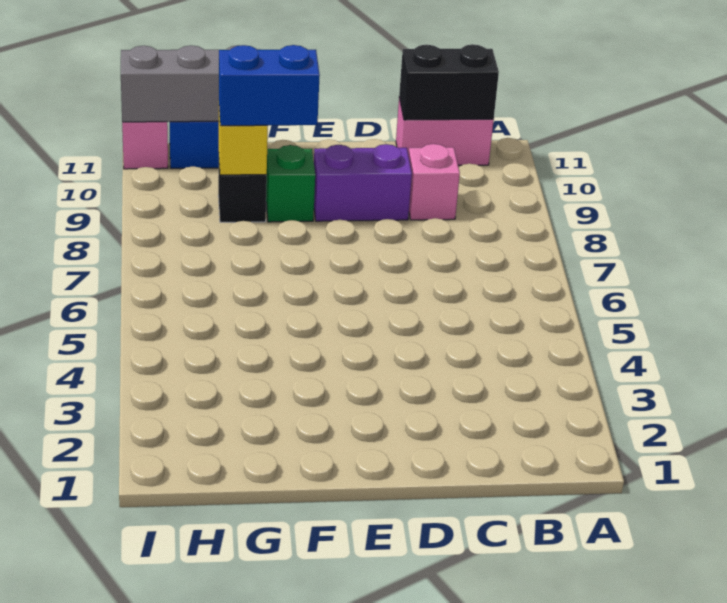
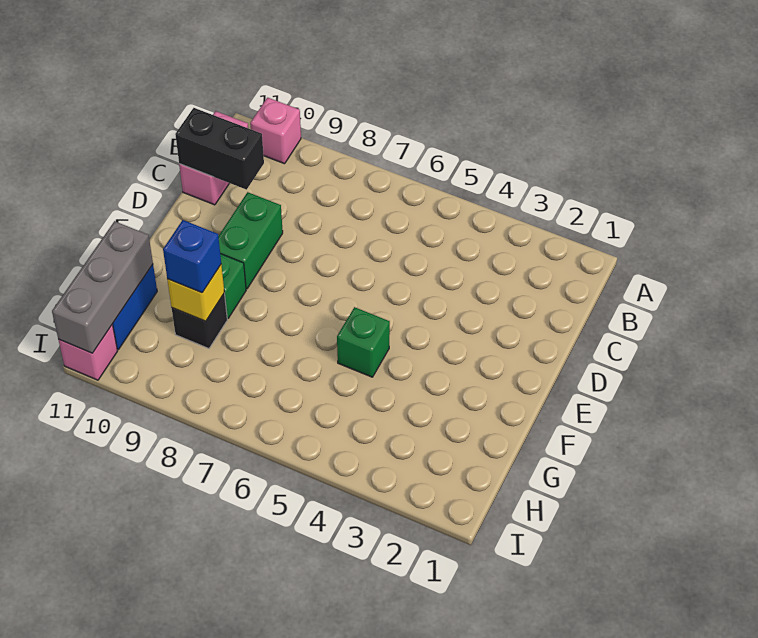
black 1x2 brick [399,44,499,120] -> black 1x2 brick turned to [175,108,264,190]
pink 1x1 brick [409,144,460,220] -> pink 1x1 brick moved to [250,98,301,164]
purple 1x2 brick [314,144,412,221] -> green 1x2 brick [218,192,283,289]
none -> green 1x1 brick [337,307,390,377]
blue 1x2 brick [219,45,320,126] -> blue 1x1 brick [163,220,221,293]

